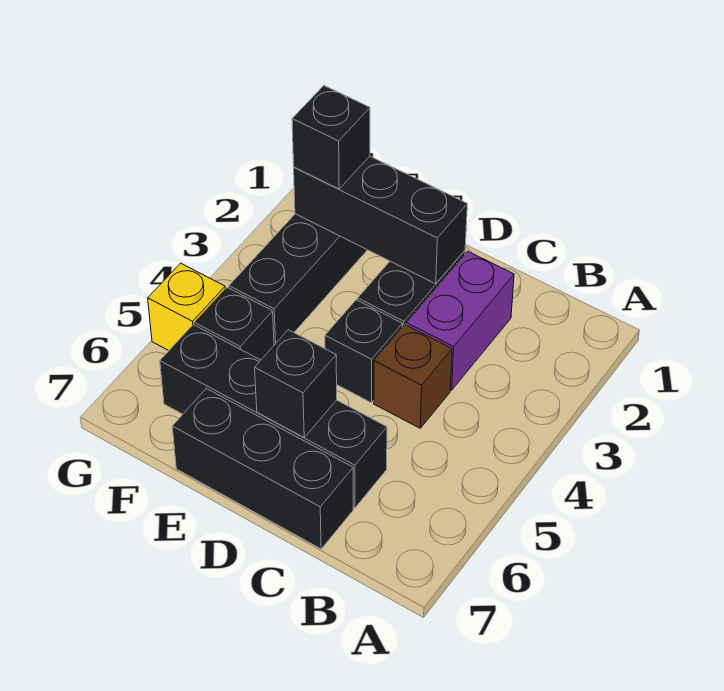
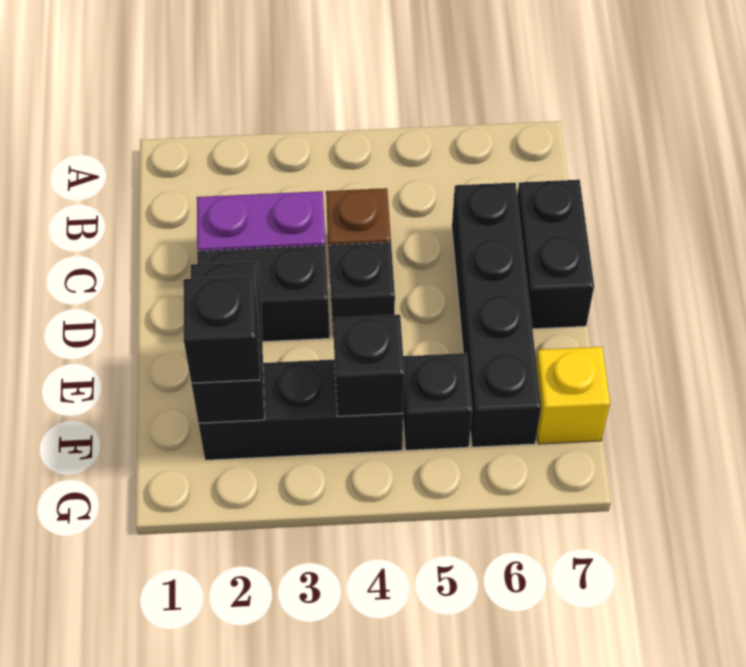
black 1x3 brick [172,388,353,549] -> black 1x2 brick [517,180,594,329]
black 1x3 brick [294,156,467,284] -> black 1x2 brick [191,261,265,423]
black 1x1 brick [255,330,337,437] -> black 1x1 brick moved to [333,315,405,416]
yellow 1x1 brick [148,263,225,351] -> yellow 1x1 brick moved to [536,347,610,444]

